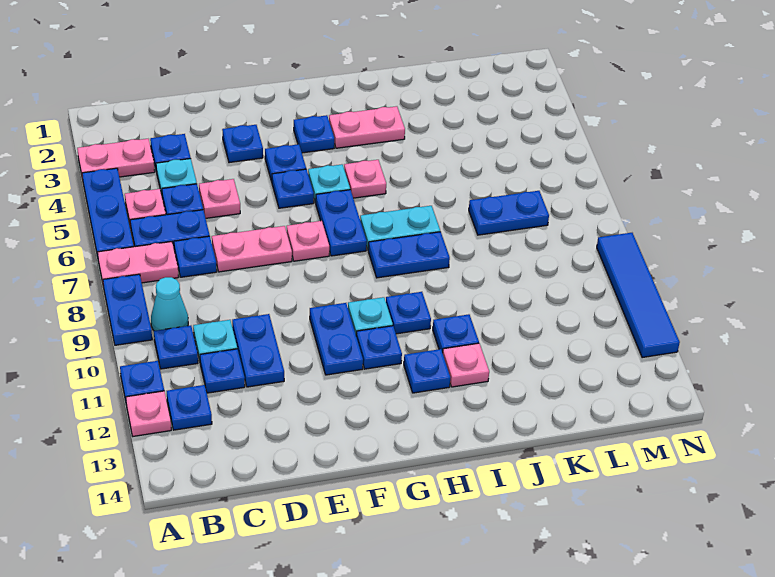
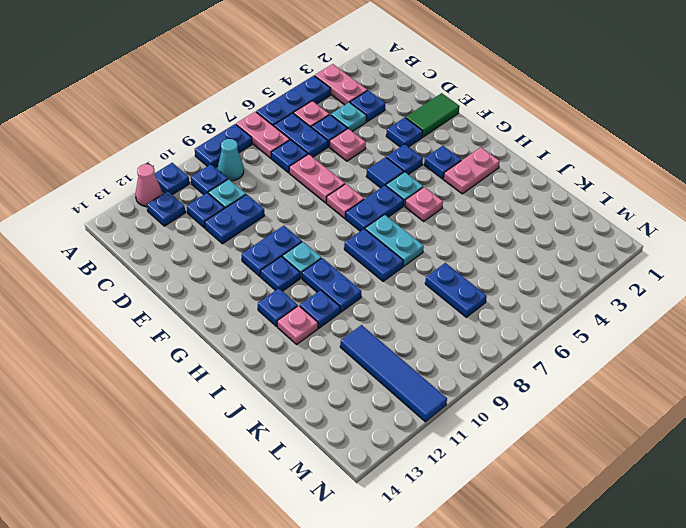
pink 1x1 plate [126,391,171,436] -> pink 1x1 cone [135,164,162,207]
none -> green 1x2 tile [406,93,460,137]
blue 1x1 plate [272,169,314,208] -> blue 1x1 tile [366,157,404,188]
pink 1x2 plate [329,106,405,148] -> pink 1x2 plate turned to [444,147,500,194]
blue 1x1 plate [386,292,431,334] -> blue 1x2 plate [302,258,361,312]
blue 1x4 tile [597,233,680,358] -> blue 1x4 tile turned to [340,325,447,422]

